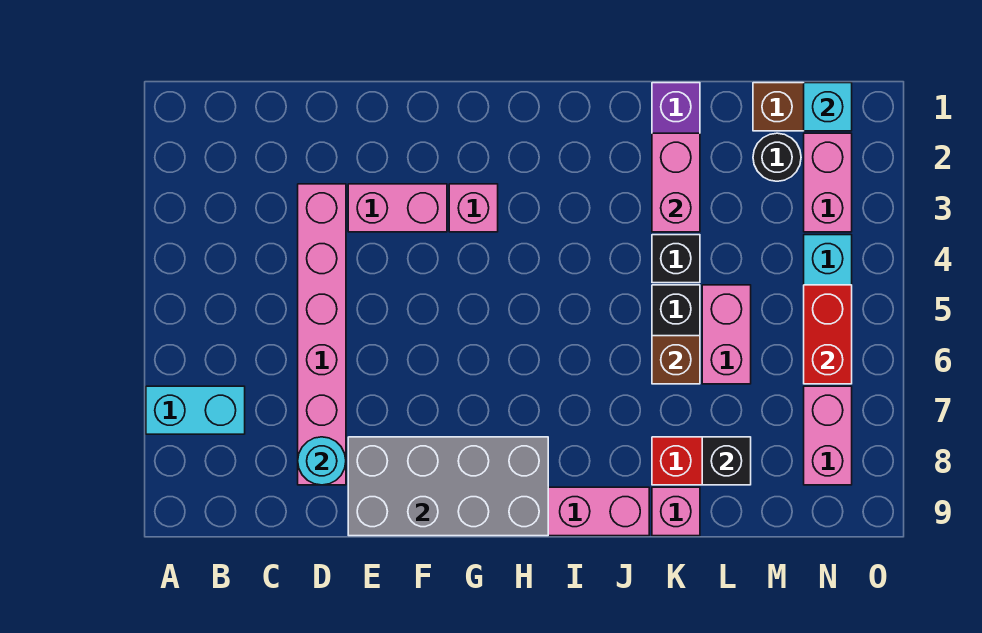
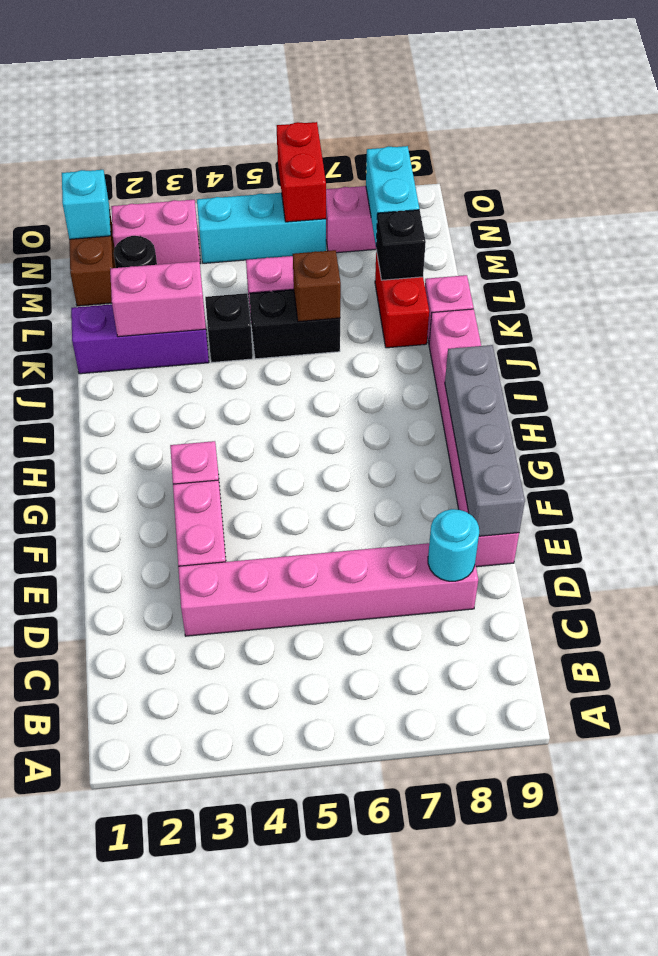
cyan 1x2 brick [146,386,245,434] -> cyan 1x2 brick moved to [366,146,419,244]
grey 2x4 brick [348,437,548,536] -> grey 1x4 brick [445,345,525,536]
red 1x2 brick [804,285,852,384] -> red 1x2 brick turned to [277,122,326,222]

